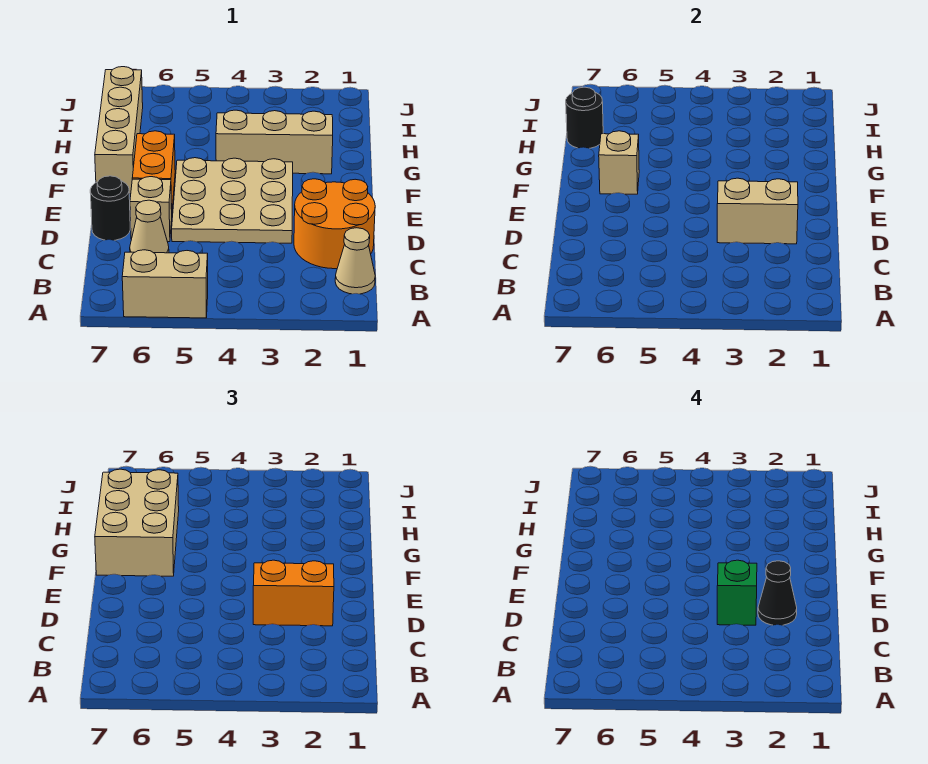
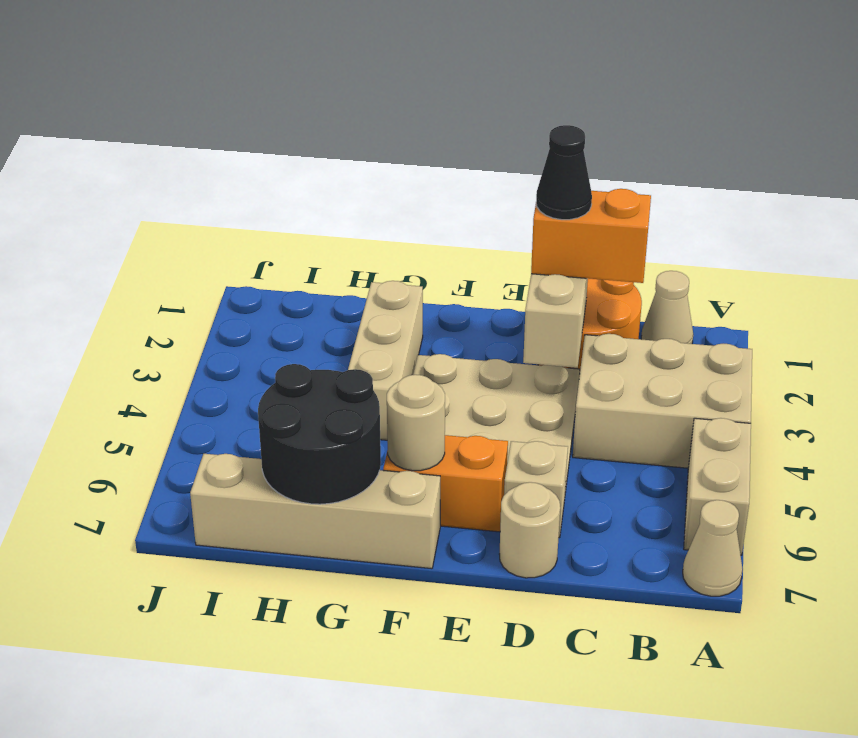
tan 1x1 cone [130,200,169,253] -> tan 1x1 cone moved to [683,500,743,596]
orange 1x2 brick [253,560,334,626] -> orange 1x2 brick turned to [531,189,651,283]
green 1x1 brick [717,560,757,625] -> none
black 1x1 round brick [90,176,130,240] -> tan 1x1 round brick [499,482,560,578]
tan 1x1 brick [599,131,639,194] -> tan 1x1 round brick [387,375,445,471]
tan 2x3 brick [95,469,179,576] -> tan 2x3 brick moved to [573,334,752,468]
black 1x1 round brick [566,87,603,148] -> black 2x2 round brick [258,364,381,504]

